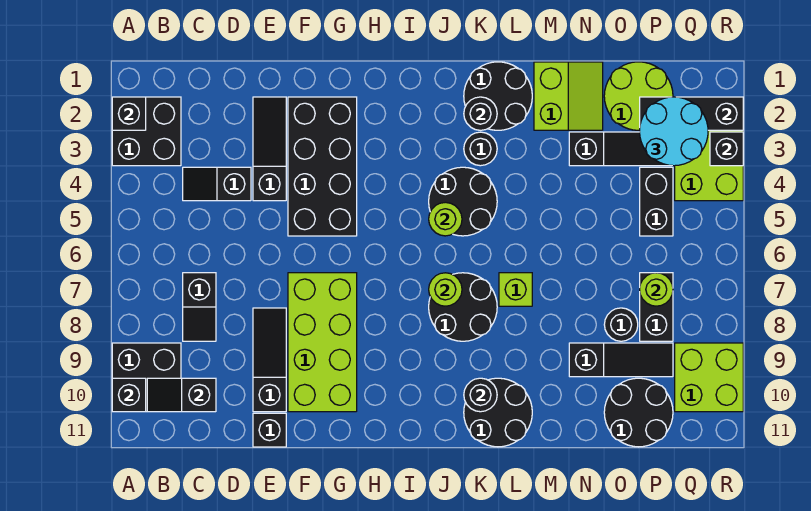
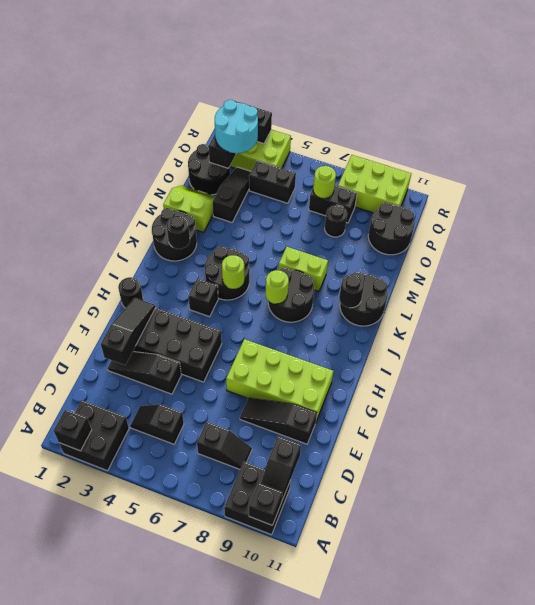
black 1x2 slope [183,167,251,201] -> black 1x2 slope turned to [130,404,184,444]
black 1x1 brick [253,413,286,447] -> black 1x1 brick moved to [188,278,218,317]
black 1x1 round brick [464,132,497,166] -> black 1x1 round brick moved to [118,277,143,308]
lime 1x1 brick [499,273,532,306] -> lime 1x2 brick [279,247,328,291]
black 1x3 slope [569,343,673,377] -> black 1x3 slope moved to [101,298,156,365]
lime 2x2 round brick [604,62,673,130] -> black 2x2 round brick [188,144,230,195]
lime 2x2 brick [675,343,743,412] -> lime 2x3 brick [338,155,411,213]

